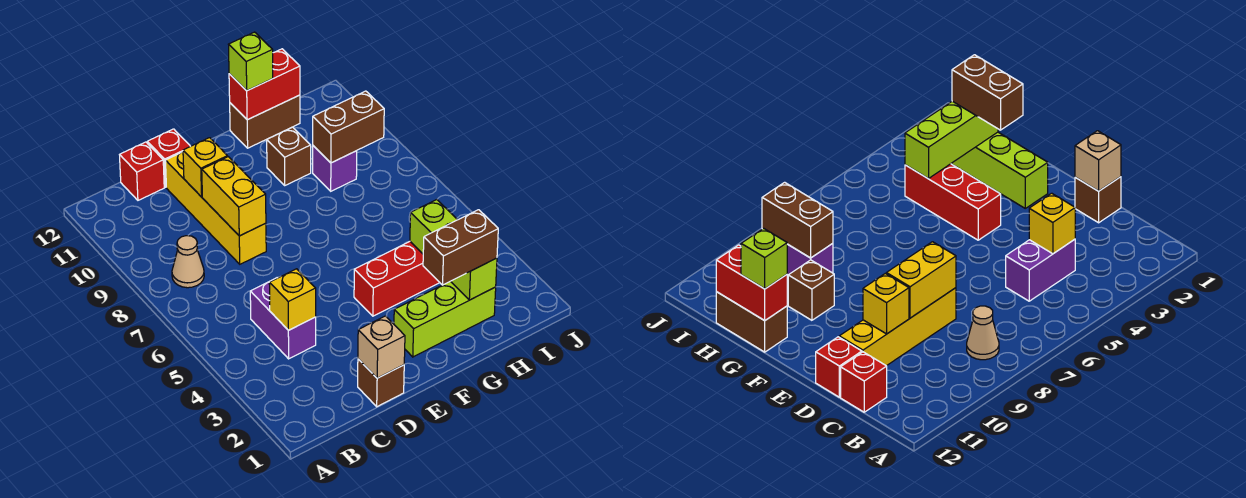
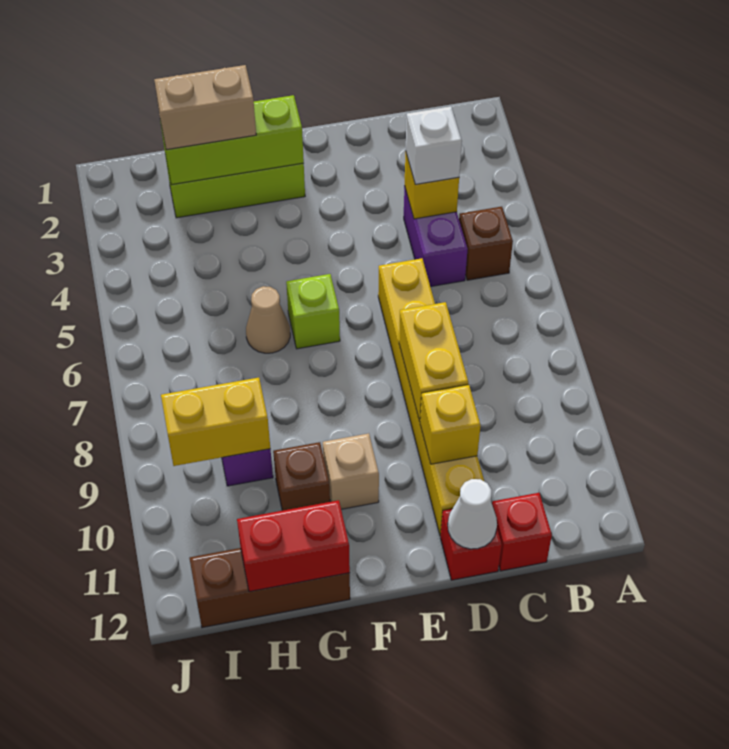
tan 1x1 cone [172,236,204,288] -> tan 1x1 cone moved to [246,286,290,353]
none -> white 1x1 brick [406,106,462,184]
brown 1x1 brick [358,359,404,407] -> brown 1x1 brick moved to [459,207,513,280]
tan 1x1 brick [358,316,405,378] -> tan 1x1 brick moved to [323,433,379,509]
yellow 1x4 brick [166,152,266,264] -> yellow 1x6 brick [378,258,484,536]
none -> white 1x1 cone [448,479,497,549]
red 1x3 brick [354,242,440,316] -> none
brown 1x2 brick [423,210,498,285] -> tan 1x2 brick [154,65,256,150]
brown 1x2 brick [230,95,300,148] -> brown 1x3 brick [190,548,350,628]
lime 1x1 brick [228,32,273,91] -> lime 1x1 brick moved to [286,274,340,349]
lime 1x3 brick [410,200,497,300] -> lime 1x3 brick turned to [161,95,304,185]
brown 1x2 brick [313,91,384,163] -> yellow 1x2 brick [161,378,270,466]

